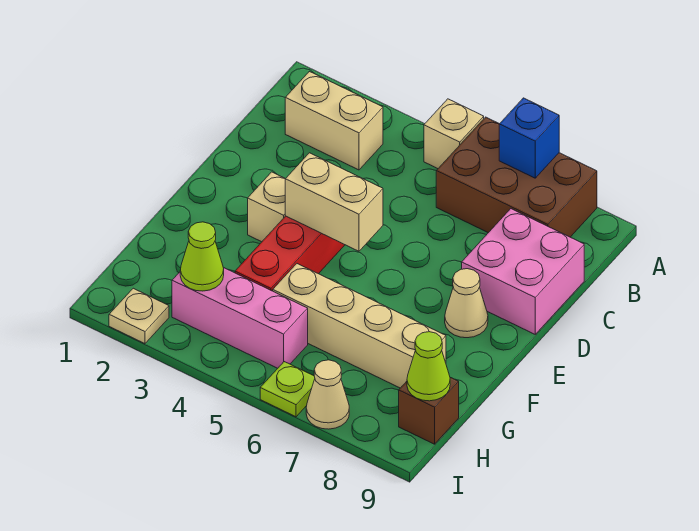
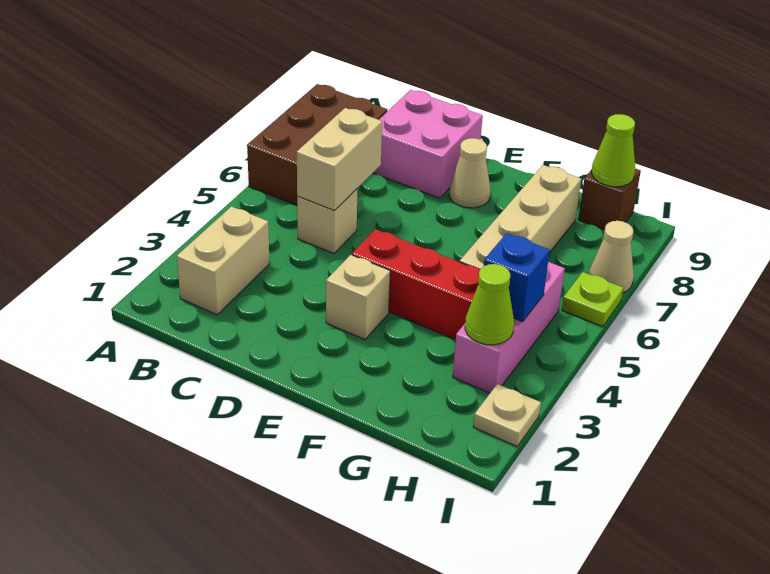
tan 1x1 brick [424,99,484,169] -> tan 1x1 brick moved to [297,189,358,254]
blue 1x1 brick [499,98,559,178] -> blue 1x1 brick moved to [484,233,550,322]
tan 1x2 brick [285,153,383,251] -> tan 1x2 brick moved to [297,108,382,210]

